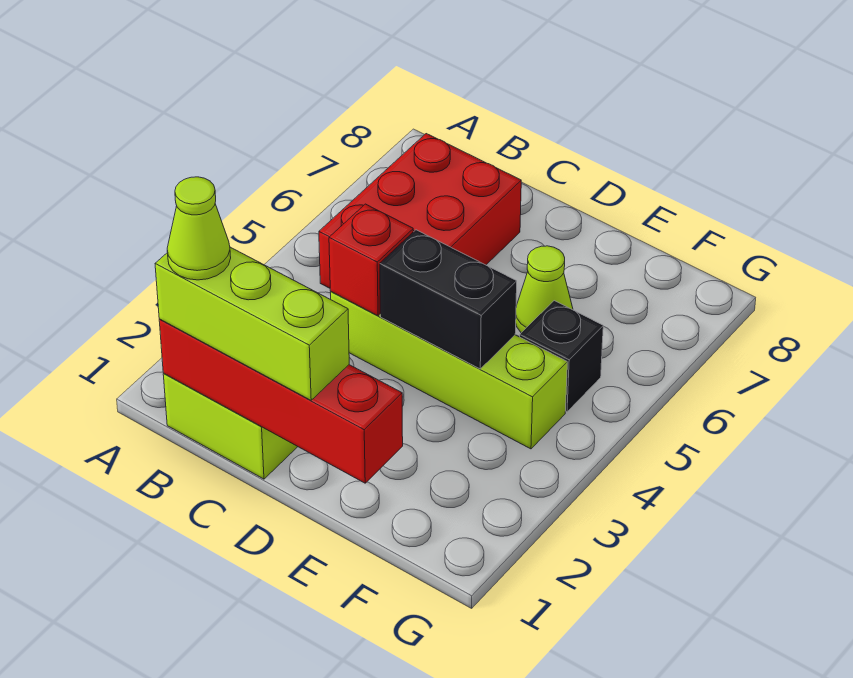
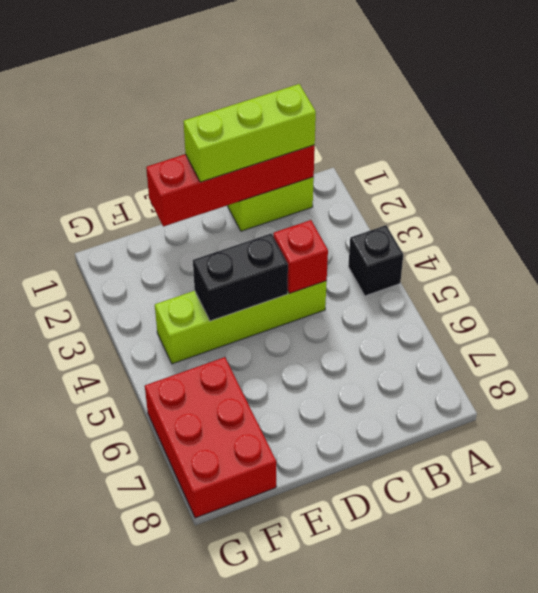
lime 1x1 cone [167,177,231,280] -> none
red 2x3 brick [319,134,521,288] -> red 2x3 brick moved to [145,357,276,518]
lime 1x1 cone [516,246,573,333] -> none
black 1x1 brick [520,301,603,412] -> black 1x1 brick moved to [348,225,403,296]

